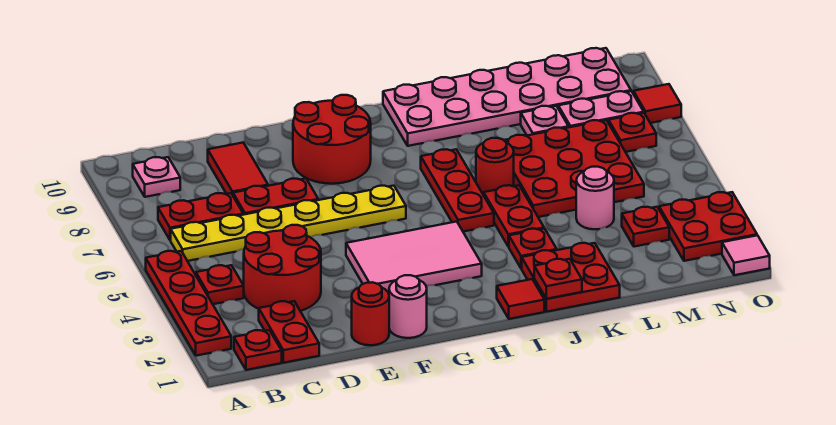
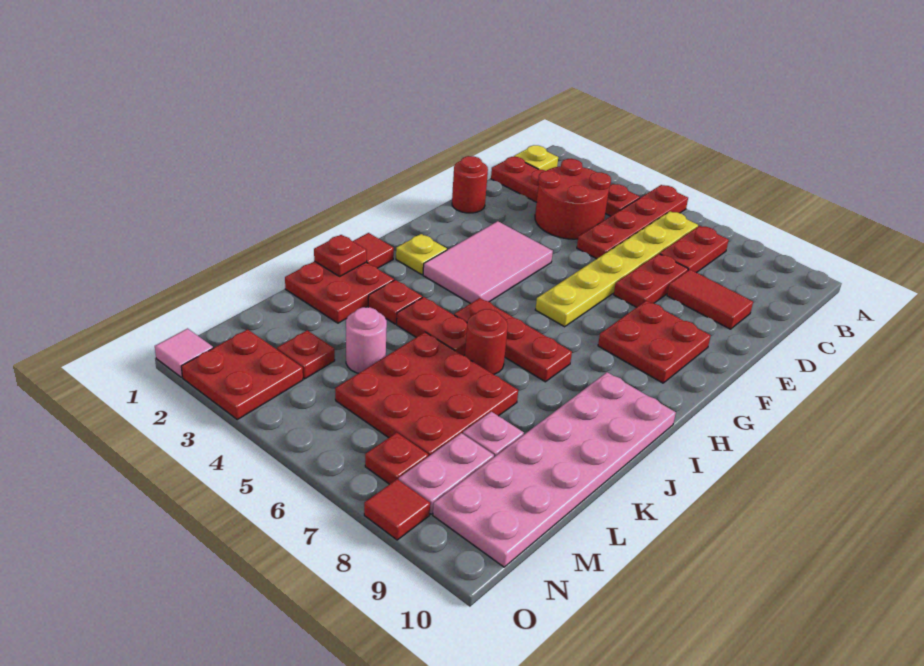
red 1x4 plate [146,251,231,356] -> red 1x4 plate turned to [577,185,688,259]
red 1x1 plate [234,330,282,370] -> yellow 1x1 plate [514,145,558,171]
pink 1x1 plate [133,157,180,197] -> none
pink 1x1 round brick [389,275,427,338] -> none
red 2x2 round brick [293,95,371,184] -> red 2x2 plate [598,301,711,383]
none -> yellow 1x1 plate [396,234,447,274]

